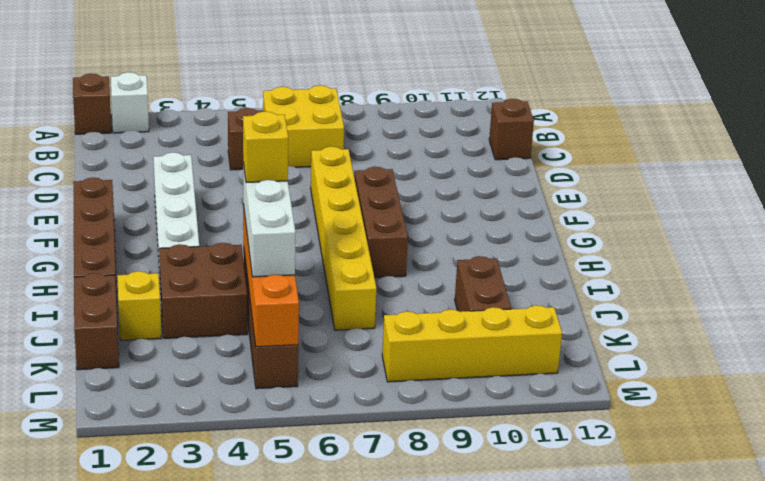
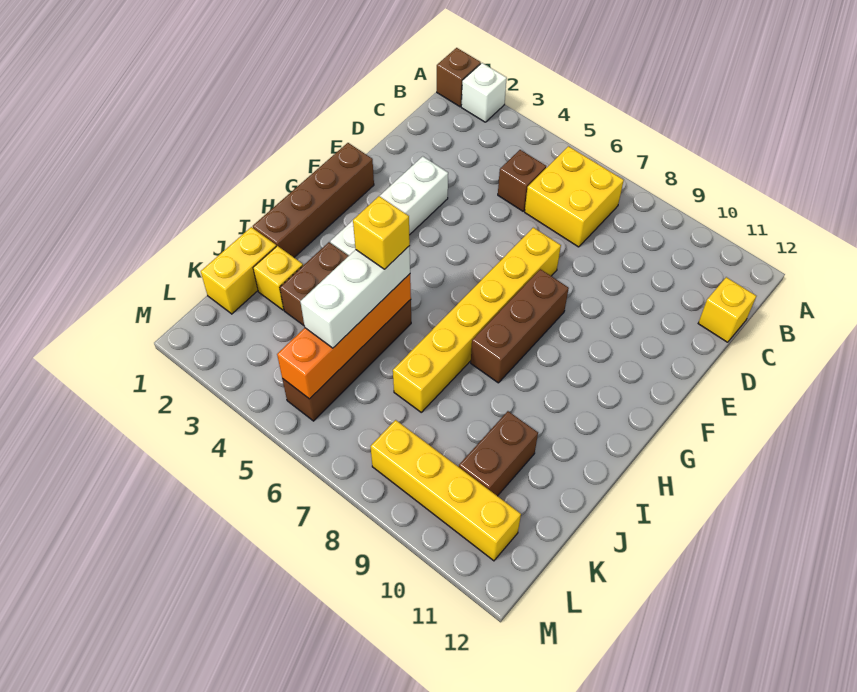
brown 1x1 brick [489,99,534,160] -> yellow 1x1 brick [698,277,756,342]
brown 1x2 brick [74,273,119,370] -> yellow 1x2 brick [201,227,276,314]

